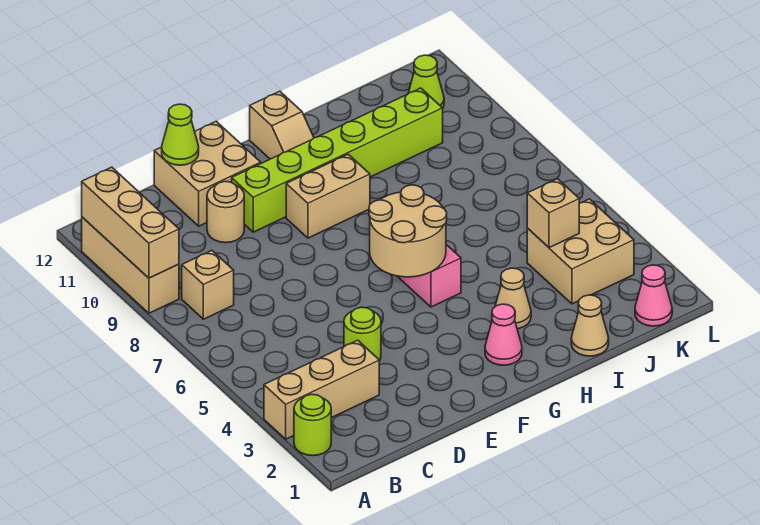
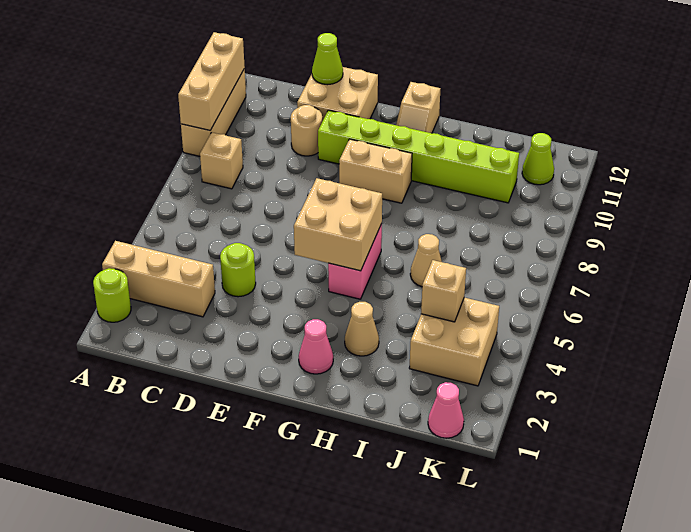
tan 2x2 round brick [369,185,447,277] -> tan 2x2 brick [294,178,382,271]
tan 1x1 cone [571,295,609,356] -> tan 1x1 cone moved to [410,234,442,287]

